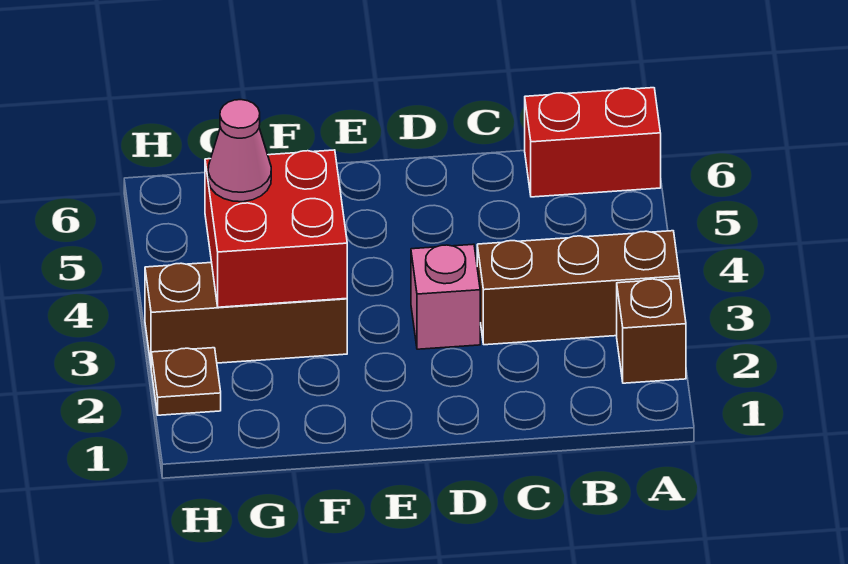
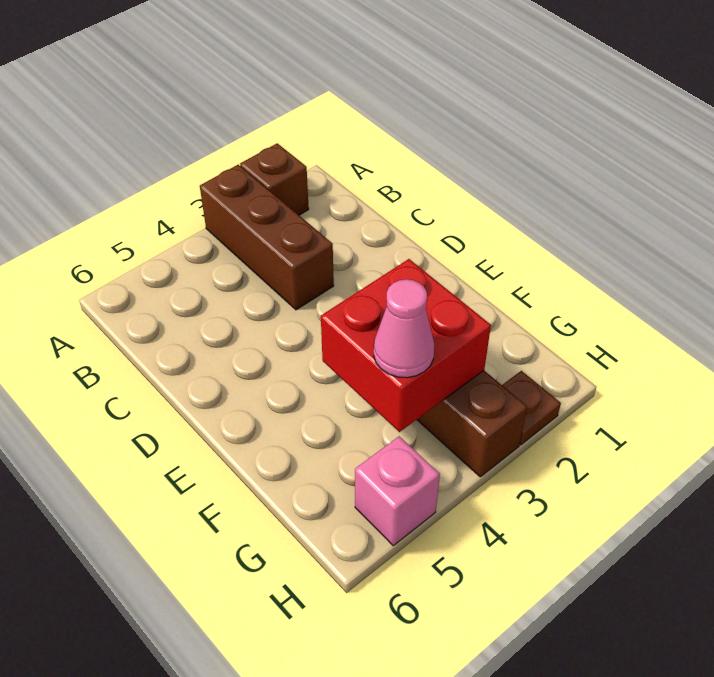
red 1x2 brick [525,88,661,197] -> none
pink 1x1 brick [411,244,480,349] -> pink 1x1 brick moved to [355,436,440,546]

